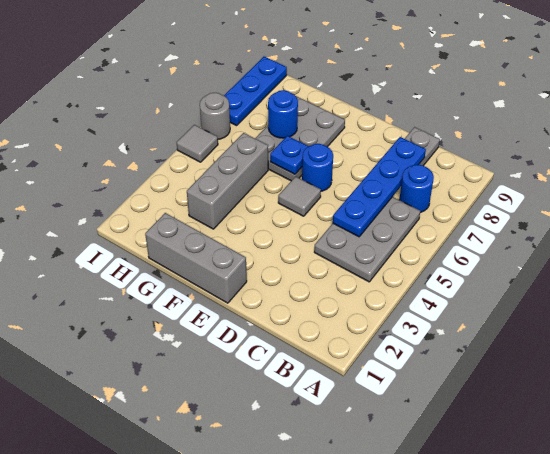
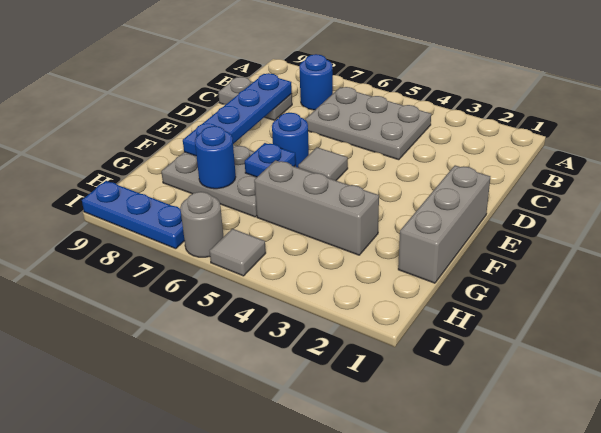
blue 1x4 plate [333,137,426,237] -> blue 1x4 plate turned to [183,73,292,156]

